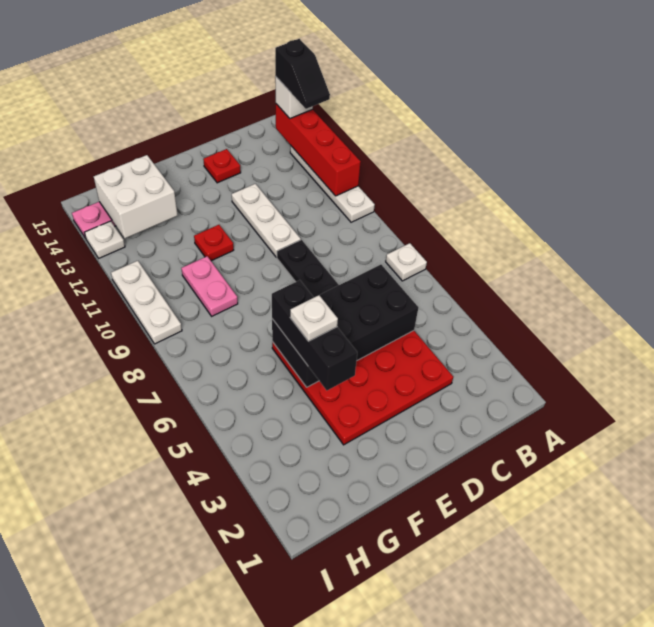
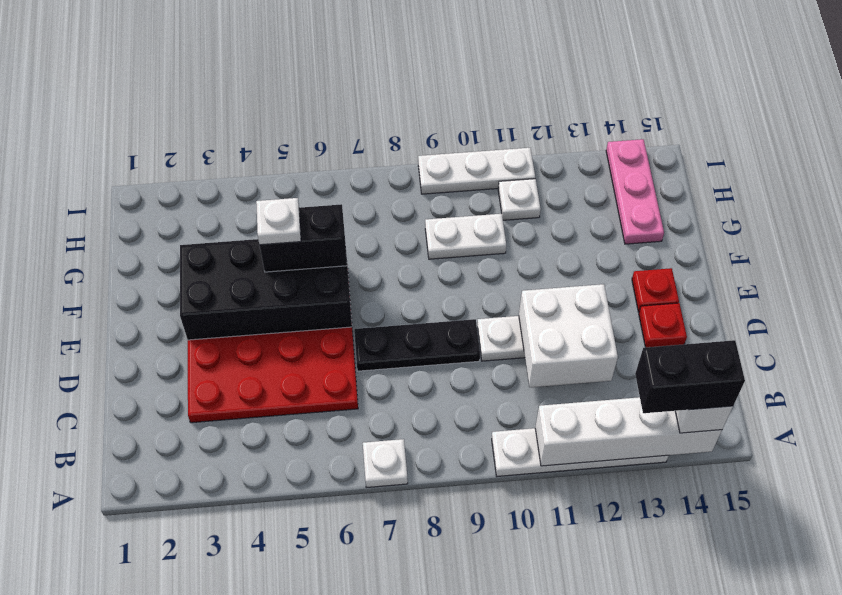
red 1x4 brick [276,104,361,196] -> white 1x4 brick [535,397,722,466]
black 1x2 slope [275,39,330,109] -> black 1x2 brick [635,340,745,413]
black 2x4 brick [272,265,418,387] -> black 2x4 brick turned to [180,239,352,340]
black 1x3 brick [272,280,357,390] -> black 1x2 brick [260,204,347,272]
red 1x1 plate [194,225,234,261] -> red 1x1 plate moved to [632,268,679,312]
pink 1x2 plate [181,256,238,316] -> white 1x2 plate [425,214,506,259]
white 2x2 brick [94,155,178,238] -> white 2x2 brick moved to [519,284,618,387]
white 1x1 plate [84,221,125,258] -> white 1x1 plate moved to [498,179,541,220]

